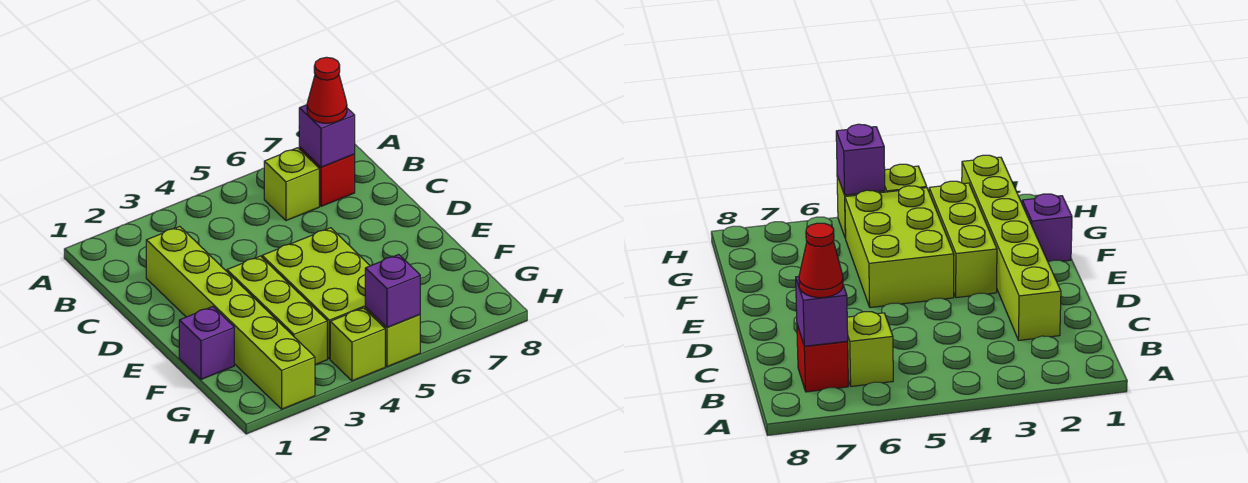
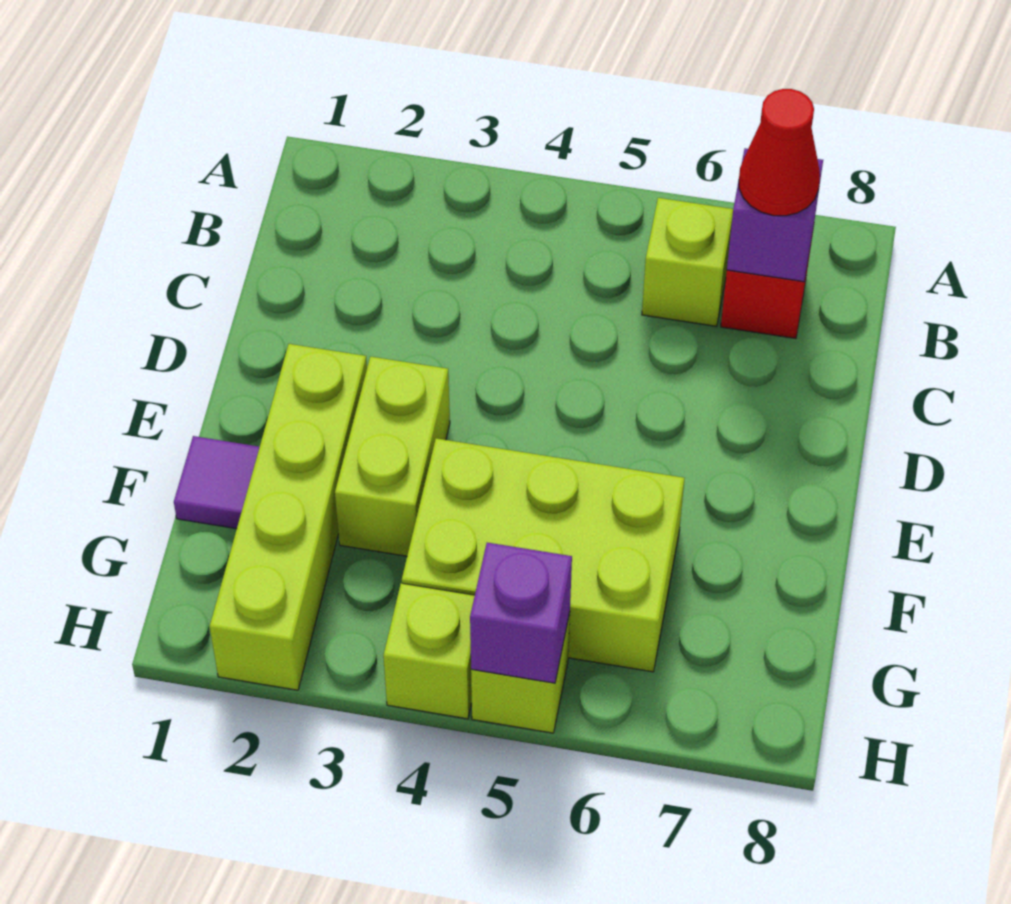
lime 1x6 brick [146,226,315,409] -> lime 1x4 brick [210,344,367,690]
lime 1x3 brick [227,256,327,365] -> lime 1x2 brick [335,356,450,556]
lime 2x3 brick [262,228,370,359] -> lime 2x3 brick turned to [402,438,684,672]
purple 1x1 brick [179,307,234,379] -> purple 1x1 tile [174,436,259,529]

